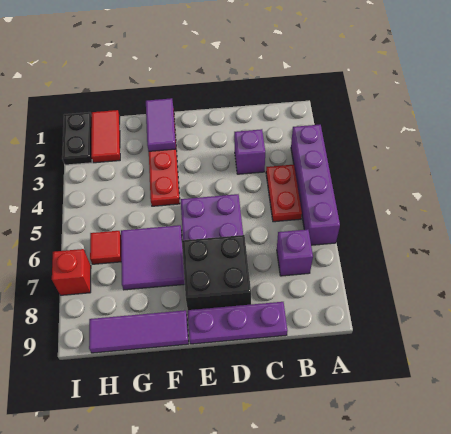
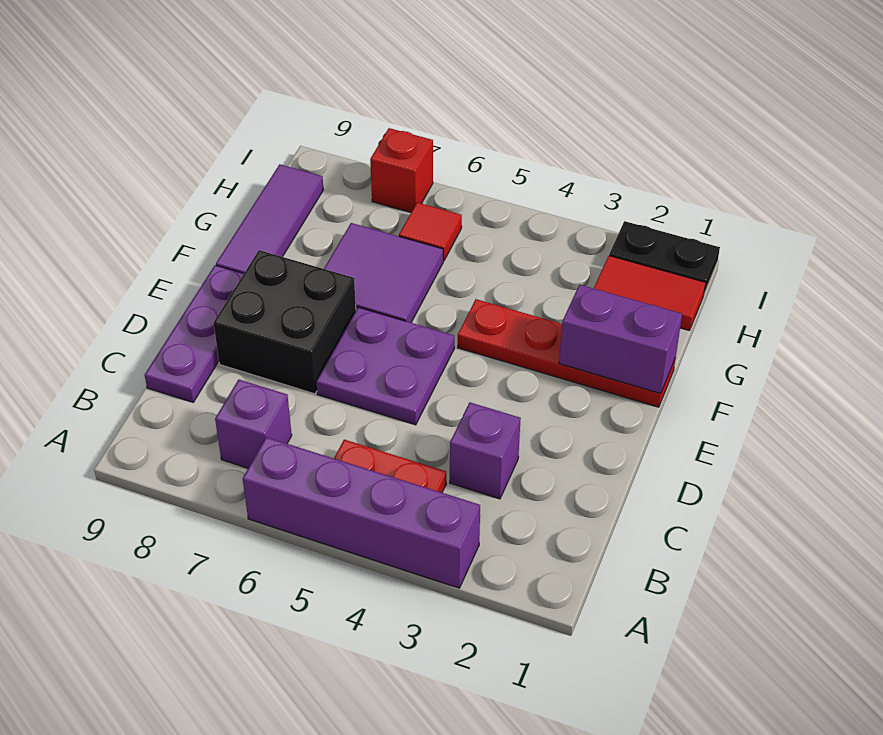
purple 1x2 tile [146,98,176,151] -> purple 1x2 brick [559,285,682,393]

